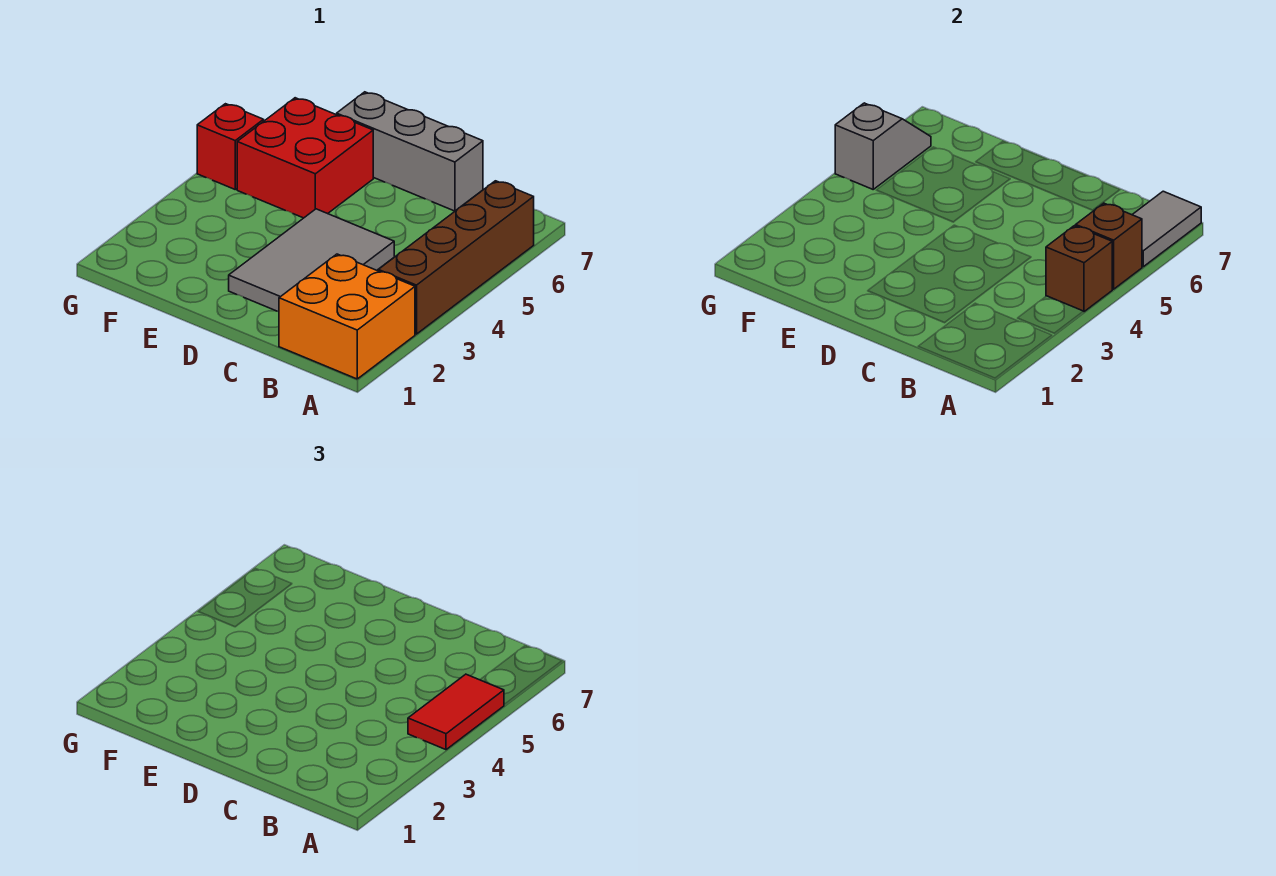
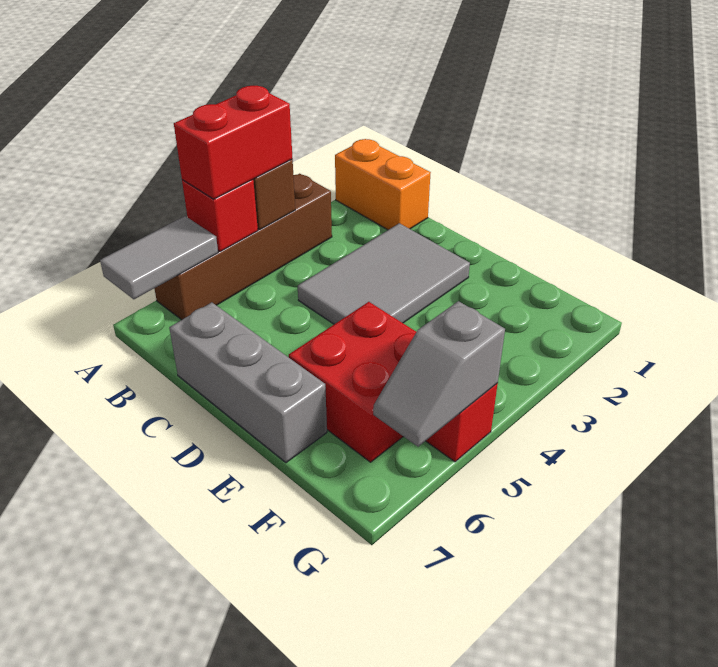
orange 2x2 brick [279,254,415,379] -> orange 1x2 brick [335,139,431,230]
red 1x2 tile [408,674,504,750] -> red 1x2 brick [174,86,293,199]
brown 1x1 brick [1076,203,1142,289] -> red 1x1 brick [182,180,258,252]

